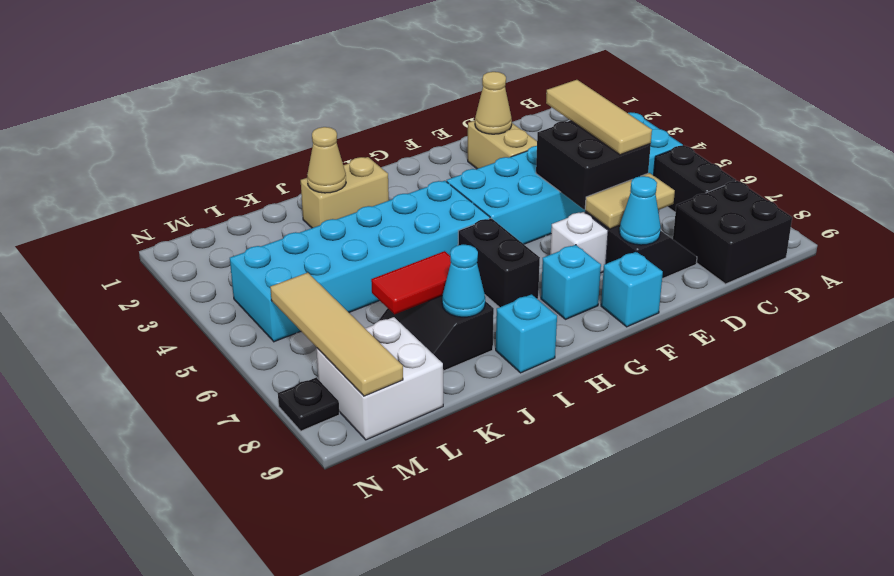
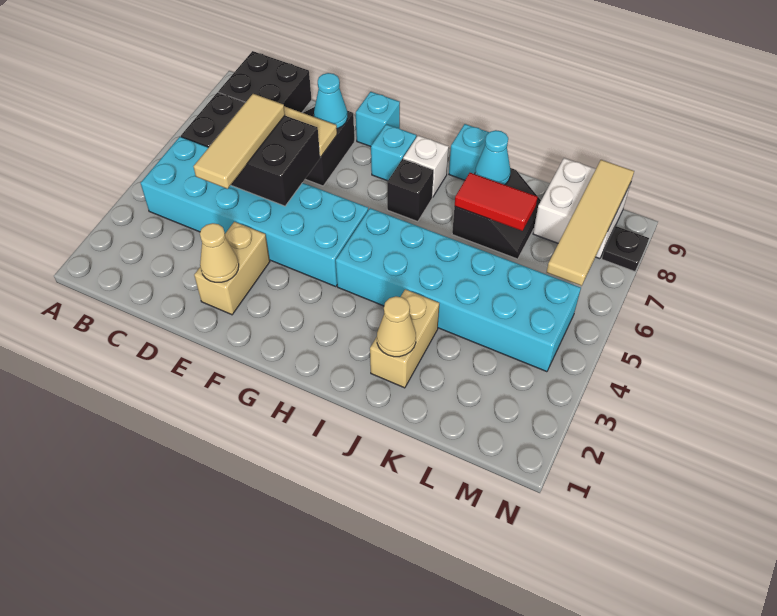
white 1x1 brick [550,212,608,273] -> white 1x1 brick moved to [403,136,449,197]
black 1x2 brick [458,218,540,307] -> black 1x1 brick [387,159,434,222]
tan 1x2 brick [301,157,389,228] -> tan 1x2 brick turned to [370,289,439,388]

